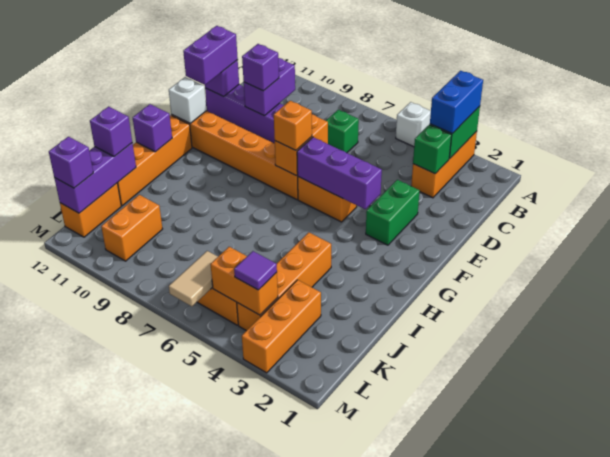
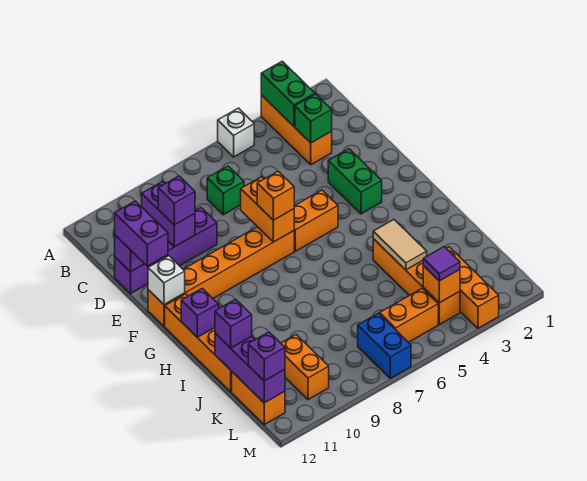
blue 1x2 brick [430,71,483,134] -> blue 1x2 brick moved to [358,313,411,378]
purple 1x3 brick [297,137,382,209] -> none
orange 1x2 brick [210,247,278,315] -> orange 1x1 brick [423,266,460,303]
tan 1x2 tile [169,251,218,306] -> tan 1x2 tile moved to [373,220,427,270]

